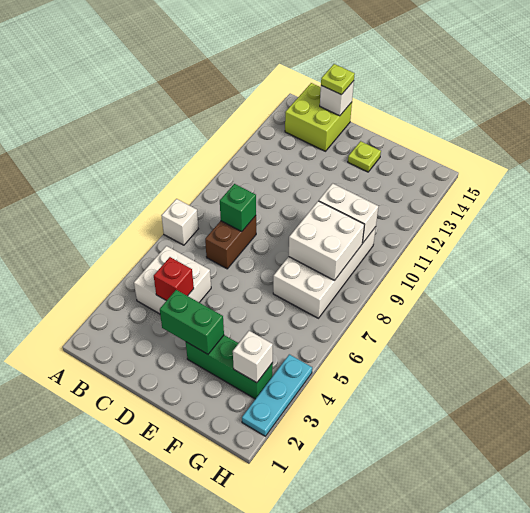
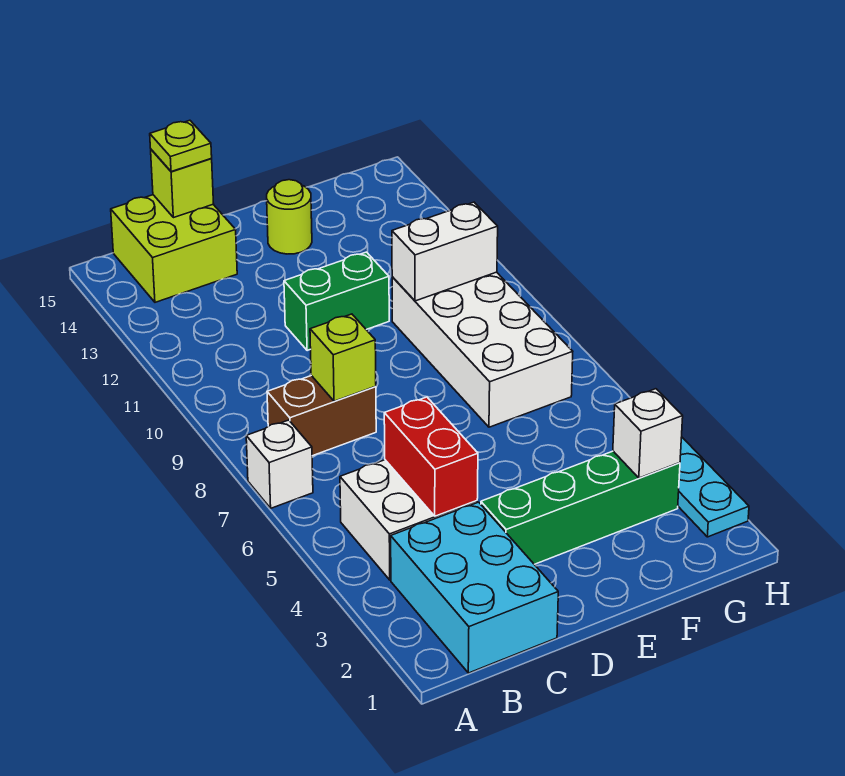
none -> cyan 2x3 brick [391,502,558,673]
red 1x1 brick [154,257,194,301] -> red 1x2 brick [384,397,478,516]
brown 1x2 brick [205,216,256,269] -> brown 1x2 brick turned to [267,376,376,456]
green 1x1 brick [220,184,256,232] -> lime 1x1 brick [310,314,376,401]
white 1x1 brick [320,81,354,116] -> lime 1x1 brick [151,150,214,218]
green 1x2 brick [160,290,224,354] -> green 1x2 brick moved to [284,252,389,351]
green 1x3 brick [186,335,273,399] -> green 1x4 brick [481,451,680,564]
lime 1x1 plate [348,141,381,172] -> lime 1x1 round brick [267,180,312,254]
white 2x2 brick [289,201,364,281] -> none

